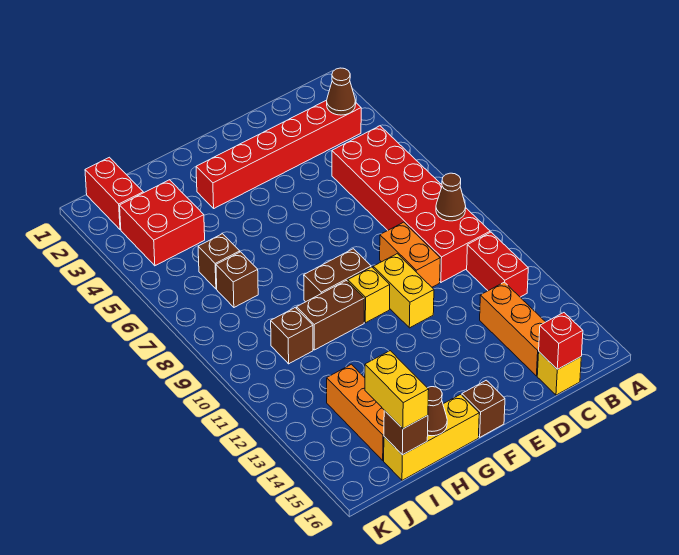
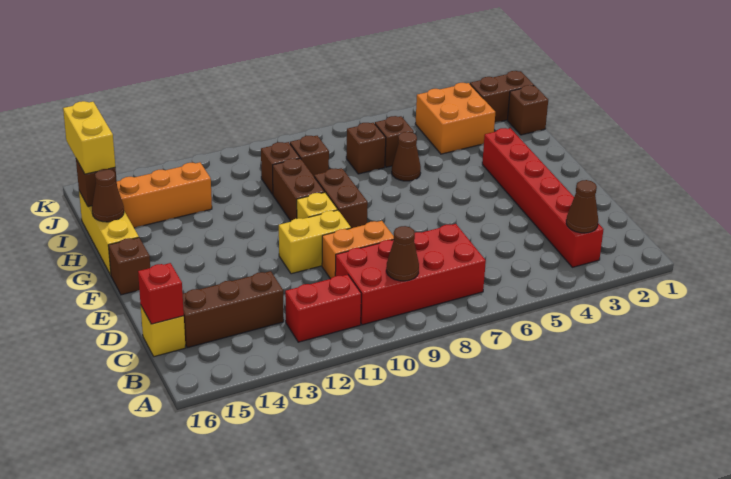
red 2x6 brick [332,126,490,282] -> red 2x4 brick [335,224,486,325]
orange 1x3 brick [480,282,545,376] -> brown 1x3 brick [183,271,284,348]
none -> brown 1x1 cone [392,132,421,181]
none -> brown 1x1 brick [507,85,548,135]
red 2x2 brick [120,180,205,266] -> orange 2x2 brick [415,83,495,154]
none -> brown 1x1 brick [290,136,329,176]
yellow 1x2 brick [365,351,429,429] -> yellow 1x2 brick turned to [63,101,115,174]
red 1x2 brick [85,157,143,230] -> brown 1x2 brick [470,71,534,122]

